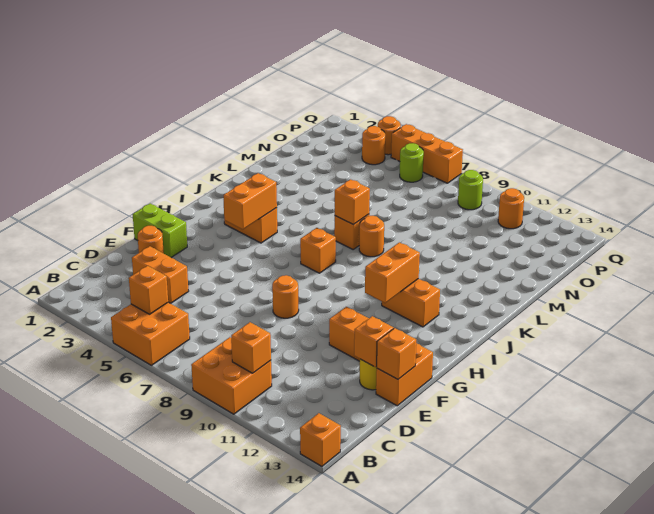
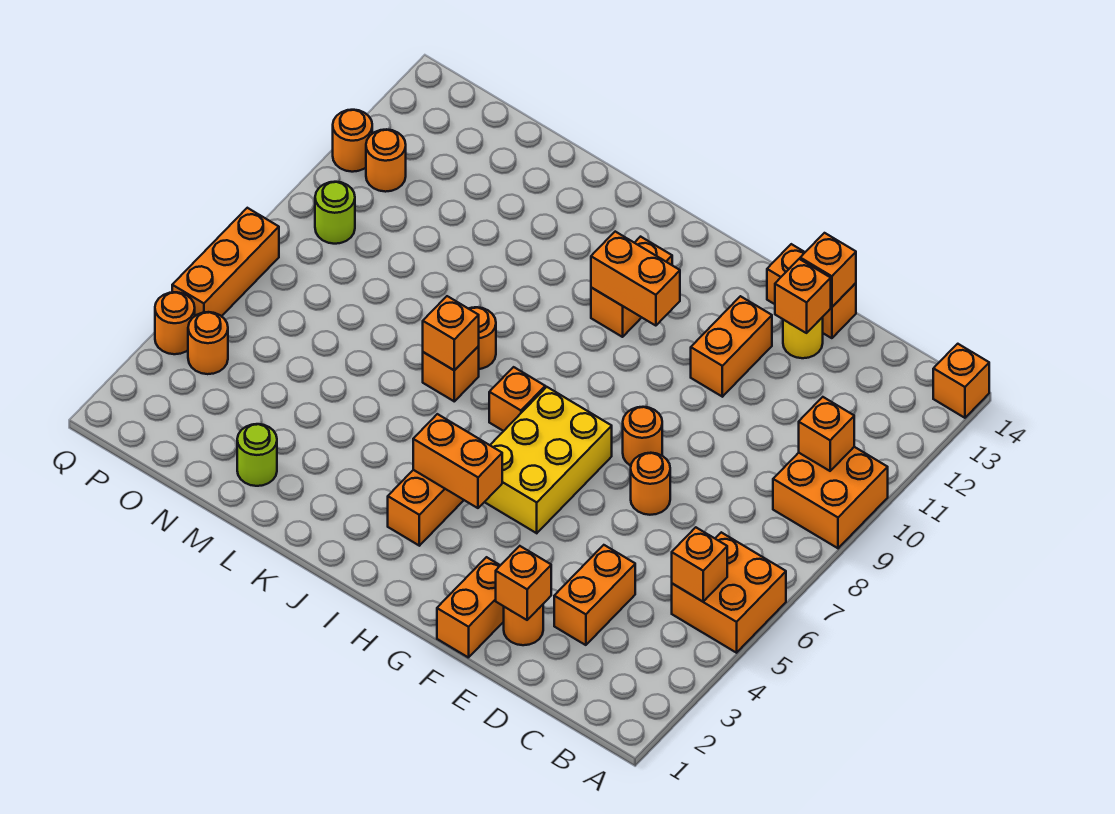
none -> orange 1x1 brick [496,546,551,620]
none -> orange 1x1 round brick [631,453,670,515]
lime 1x2 brick [133,204,187,257] -> orange 1x2 brick [437,557,504,658]
none -> yellow 2x3 brick [485,387,612,533]
lime 1x1 round brick [400,143,424,182] -> lime 1x1 round brick moved to [237,424,277,486]
none -> orange 1x1 round brick [333,110,372,172]

